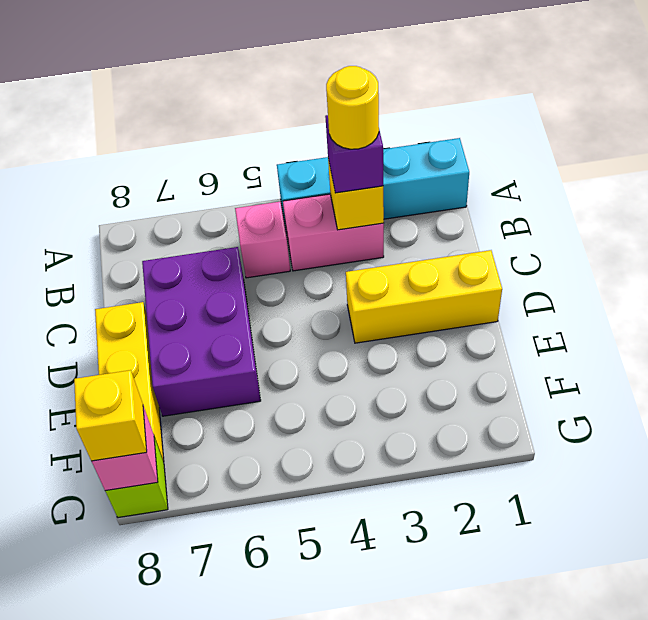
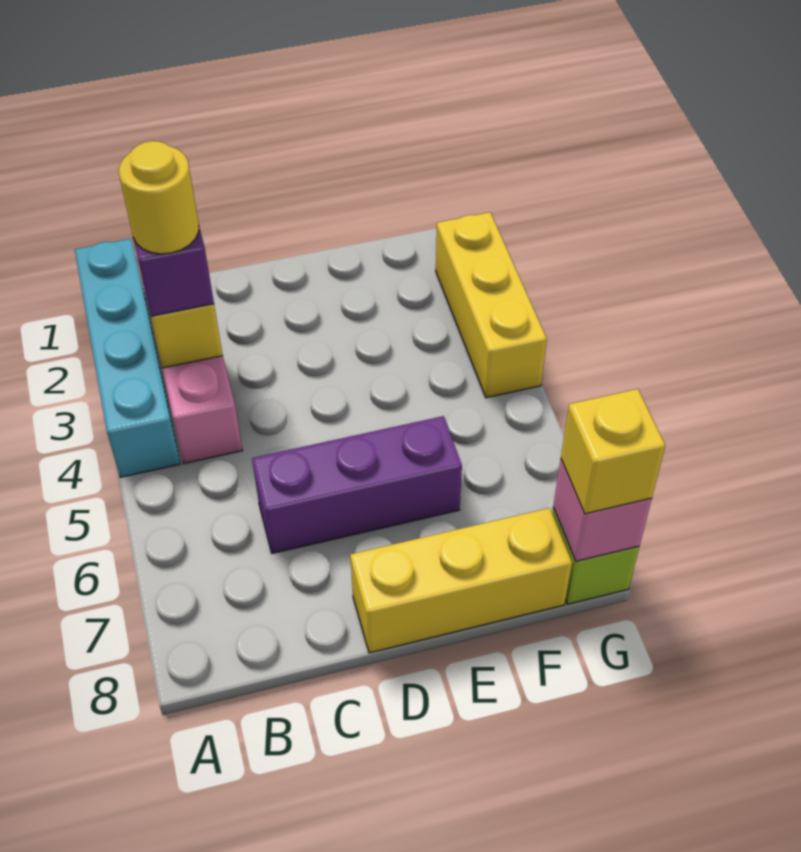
pink 1x1 brick [235,202,290,278] -> none
purple 2x3 brick [142,247,261,416] -> purple 1x3 brick [252,416,462,553]
yellow 1x3 brick [346,250,502,343] -> yellow 1x3 brick moved to [436,212,547,398]

